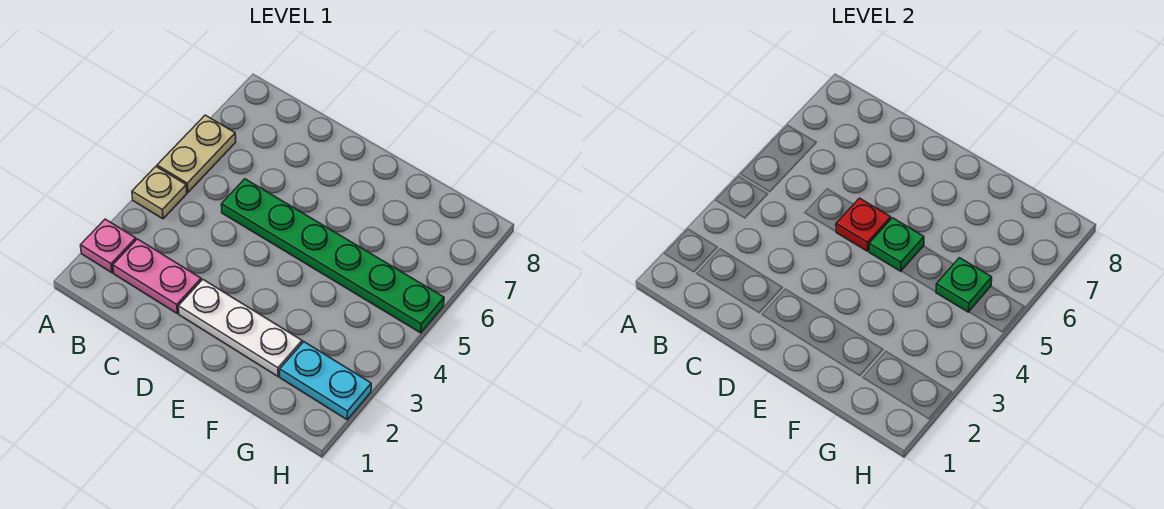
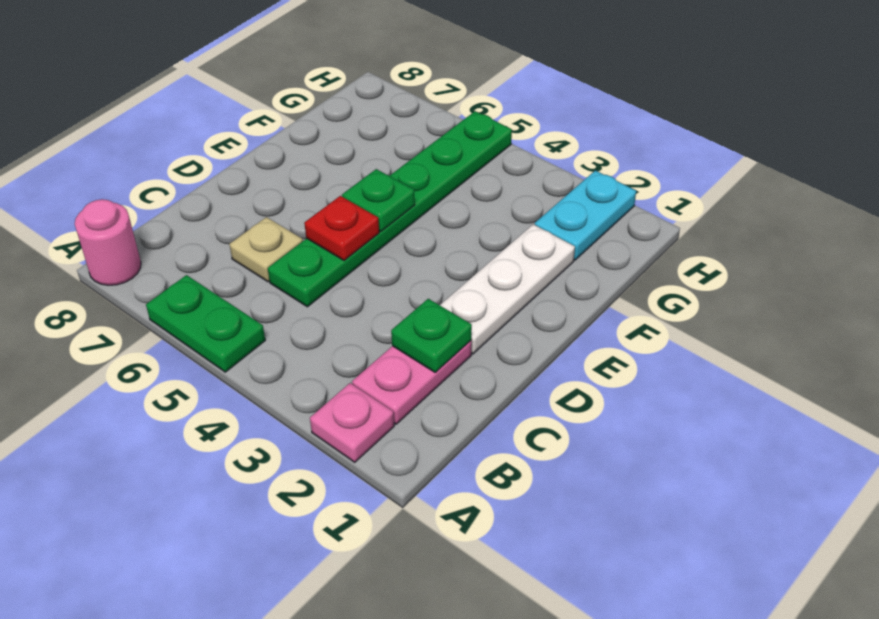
tan 1x1 plate [132,167,187,219] -> tan 1x1 plate moved to [229,217,303,282]
tan 1x2 plate [157,115,236,192] -> green 1x2 plate [146,275,265,372]
none -> pink 1x1 round brick [75,199,141,285]
green 1x1 plate [936,258,992,312] -> green 1x1 plate moved to [391,299,472,373]

